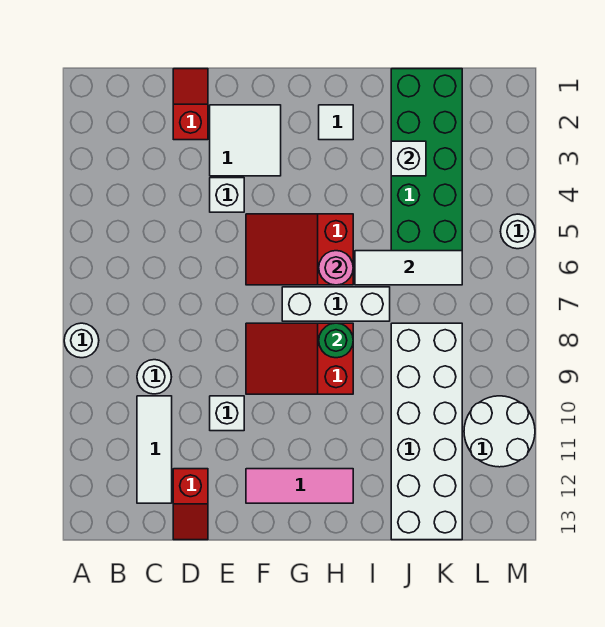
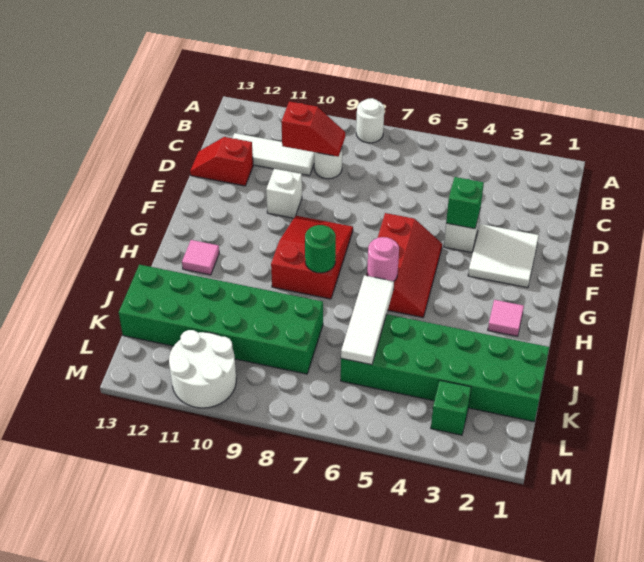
red 1x2 slope [173,69,208,140] -> red 1x2 slope moved to [281,102,345,156]
none -> green 1x1 brick [446,177,484,229]
red 2x3 slope [246,214,353,285] -> red 2x3 slope turned to [366,213,442,317]
pink 1x3 tile [246,469,353,503] -> pink 1x1 tile [182,240,219,275]
white 1x3 brick [282,287,390,321] -> none
white 1x1 tile [319,105,353,140] -> pink 1x1 tile [488,300,524,336]
white 1x1 brick [391,141,426,176] -> none
white 2x6 brick [391,323,462,540] -> green 2x6 brick [119,265,323,374]
none -> green 1x1 brick [431,380,471,435]
white 1x1 round brick [501,214,535,249] -> none

